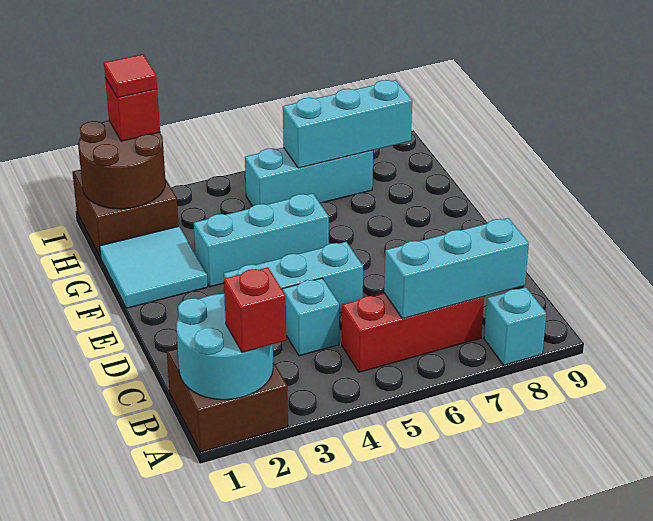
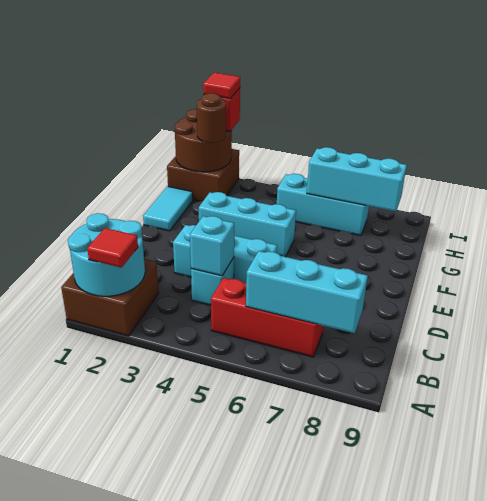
red 1x1 brick [224,267,286,352] -> red 1x1 tile [87,228,138,268]
cyan 1x1 brick [484,287,546,365] -> cyan 1x1 brick moved to [190,216,234,276]
cyan 2x2 tile [100,226,208,308] -> cyan 1x2 tile [143,187,193,231]
none -> brown 1x1 round brick [197,93,226,143]

